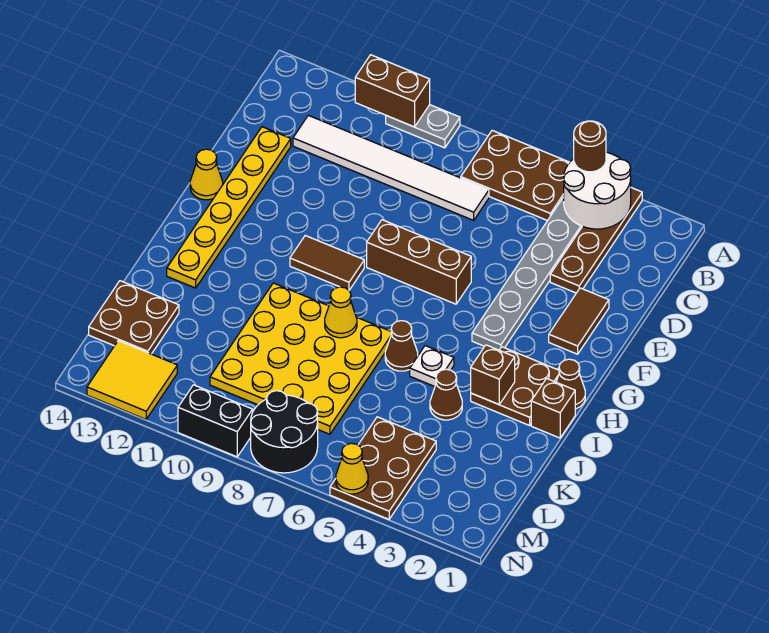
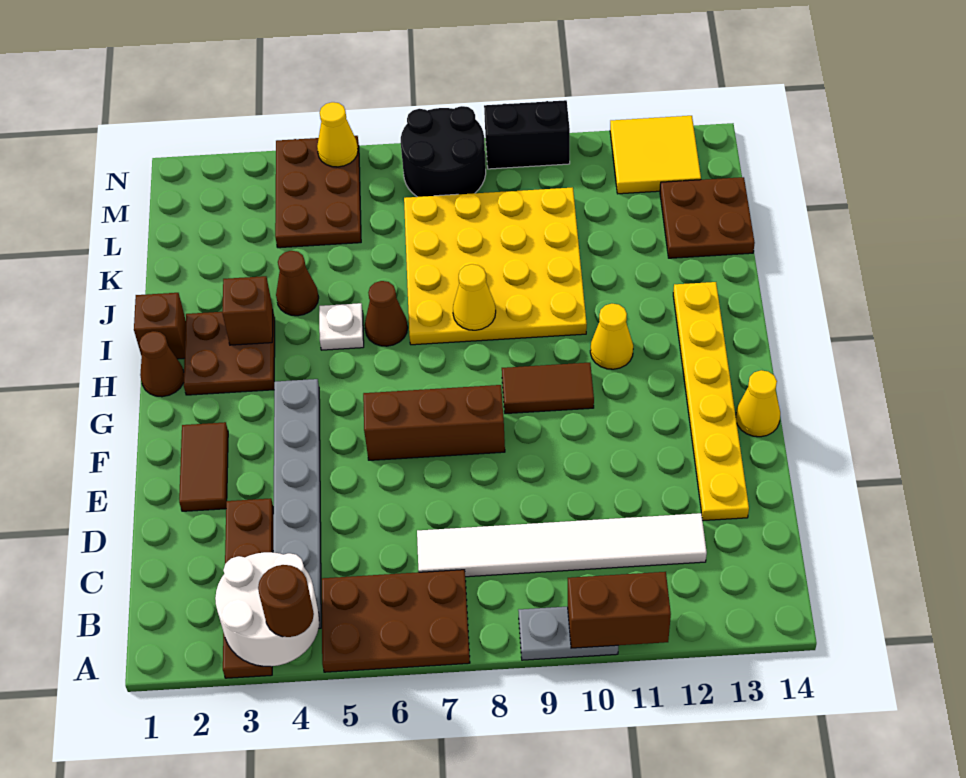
none -> yellow 1x1 cone [590,304,633,369]

